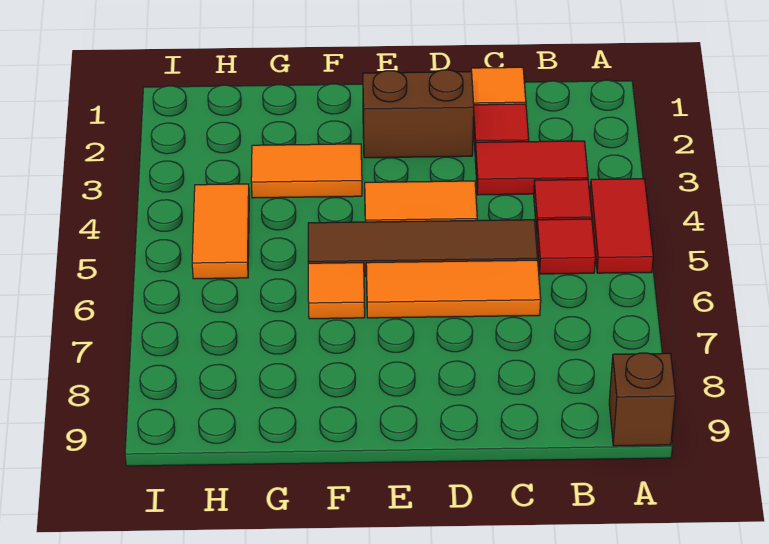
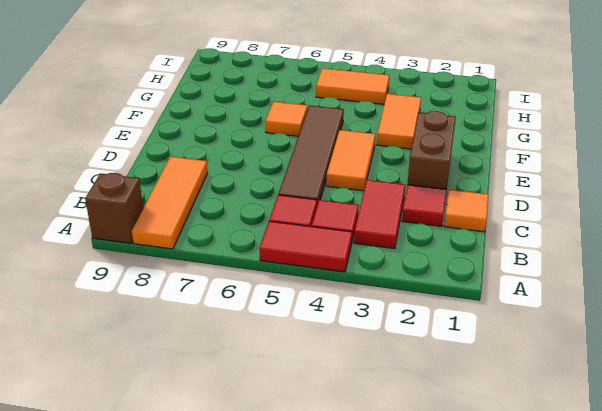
orange 1x3 tile [366,260,541,318] -> orange 1x3 tile moved to [132,157,208,249]

